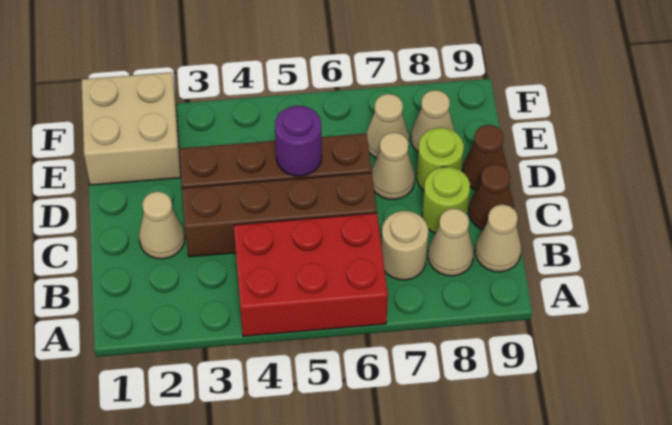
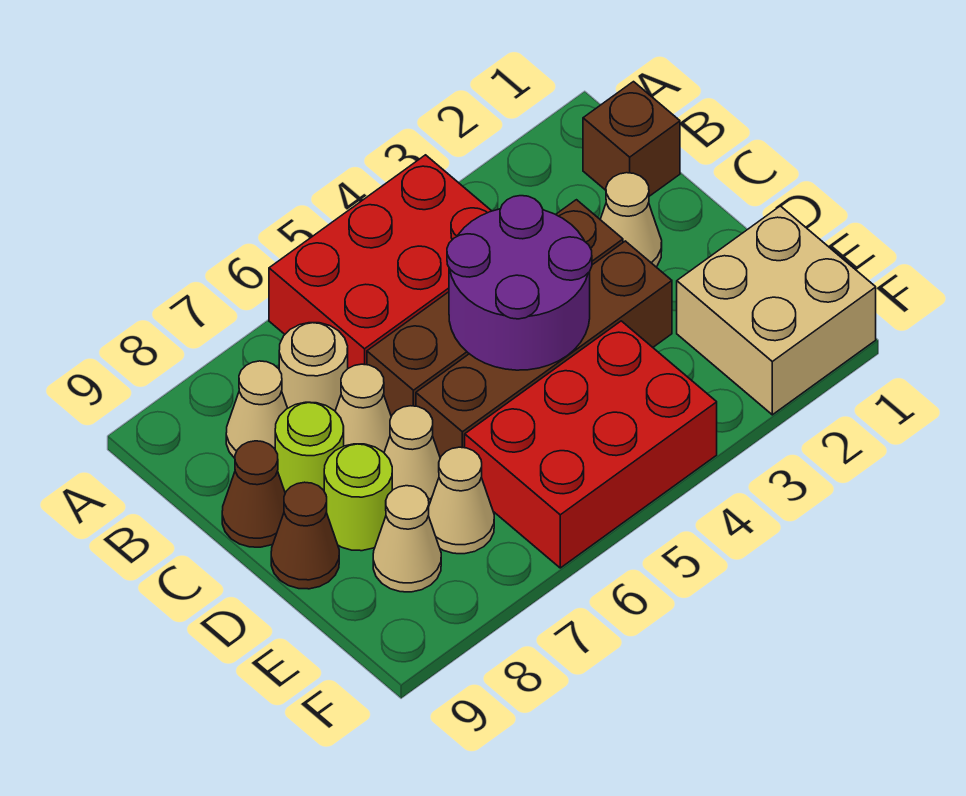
none -> brown 1x1 brick [583,82,680,196]
tan 1x1 cone [475,205,521,272] -> tan 1x1 cone moved to [335,364,391,452]
purple 1x1 round brick [275,106,322,176] -> purple 2x2 round brick [447,196,592,370]
none -> red 2x3 brick [465,321,717,568]

